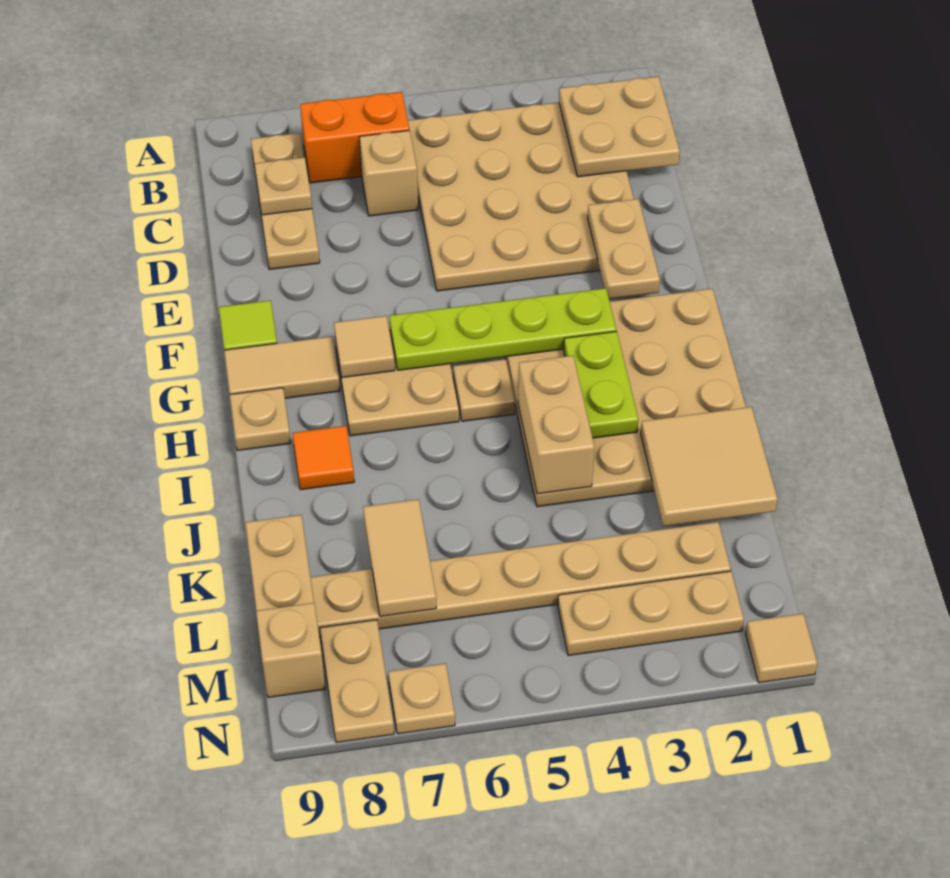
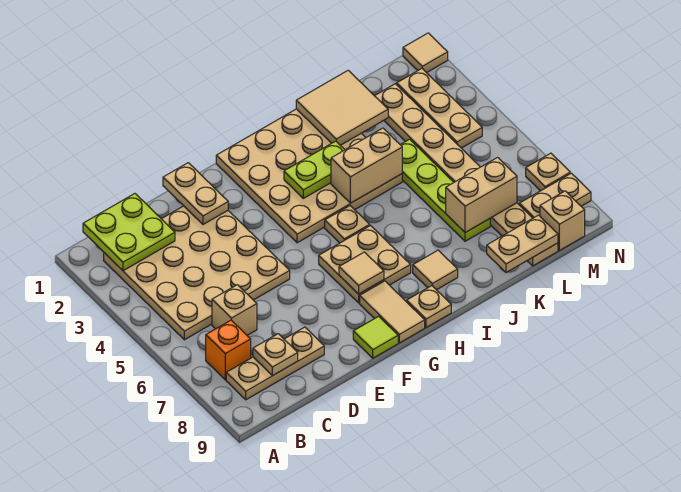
tan 2x2 plate [559,76,680,177] -> lime 2x2 plate [83,194,175,271]
orange 1x2 brick [300,92,409,183] -> orange 1x1 brick [206,320,251,380]
tan 1x2 plate [588,199,660,299] -> tan 1x2 plate turned to [163,163,228,225]
lime 1x4 plate [389,288,616,370] -> lime 1x4 plate moved to [400,139,490,241]
orange 1x1 tile [293,426,354,490] -> tan 1x1 tile [413,250,458,290]
tan 1x2 tile [363,499,436,616] -> tan 1x2 brick [446,157,517,233]

